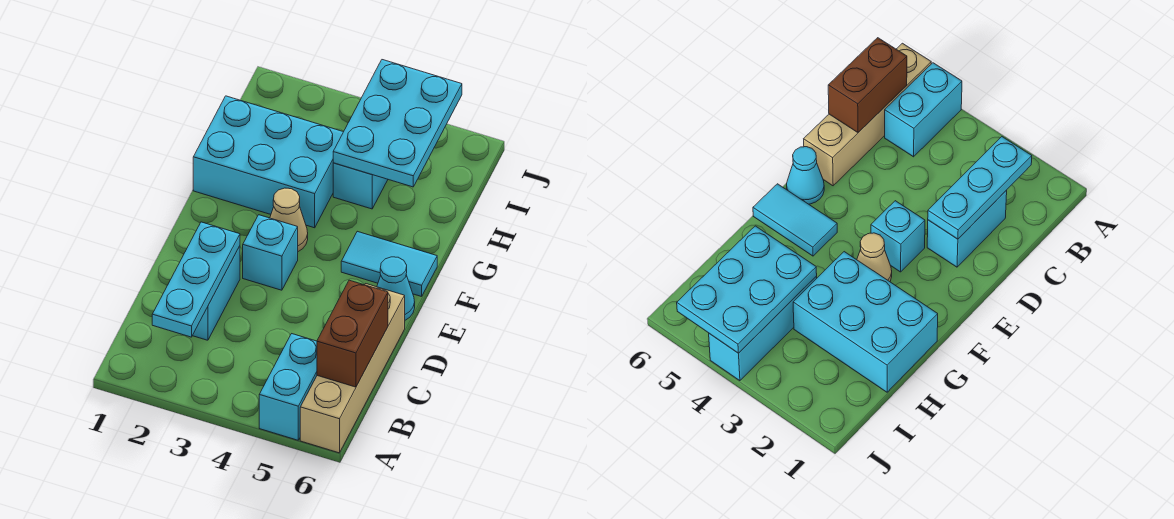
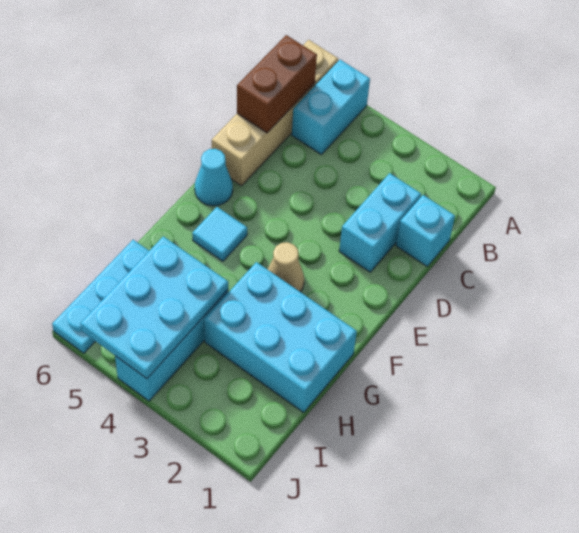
cyan 1x3 plate [152,222,240,337] -> cyan 1x3 plate moved to [52,240,149,353]
cyan 1x1 brick [243,215,298,290] -> cyan 1x1 brick moved to [396,195,455,266]
cyan 1x2 tile [341,231,437,297] -> cyan 1x1 tile [192,207,247,261]

